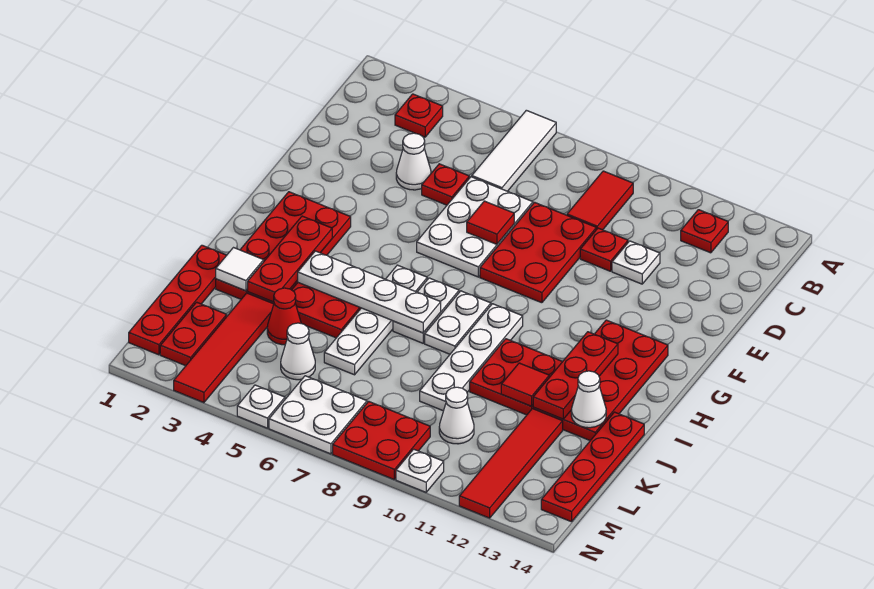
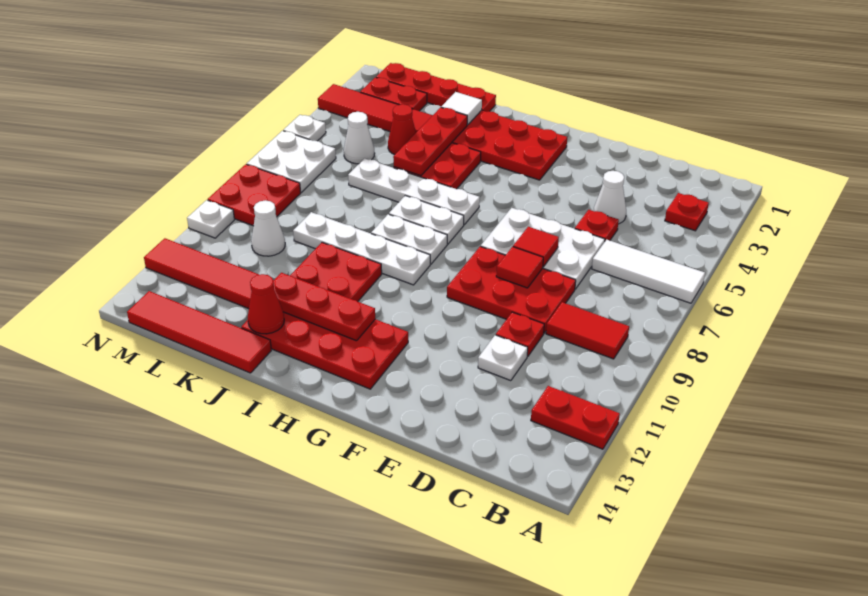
red 1x1 plate [681,210,728,253] -> red 1x2 plate [531,386,620,449]
red 1x3 plate [248,216,332,302] -> red 1x3 plate turned to [393,107,467,176]
white 1x4 plate [298,251,441,333] -> none
red 1x1 tile [501,363,549,406] -> red 1x1 tile moved to [496,247,543,288]
white 1x1 cone [571,371,606,428] -> red 1x1 cone [248,274,284,334]
red 1x4 plate [541,412,644,522] -> red 1x4 tile [127,291,271,373]

